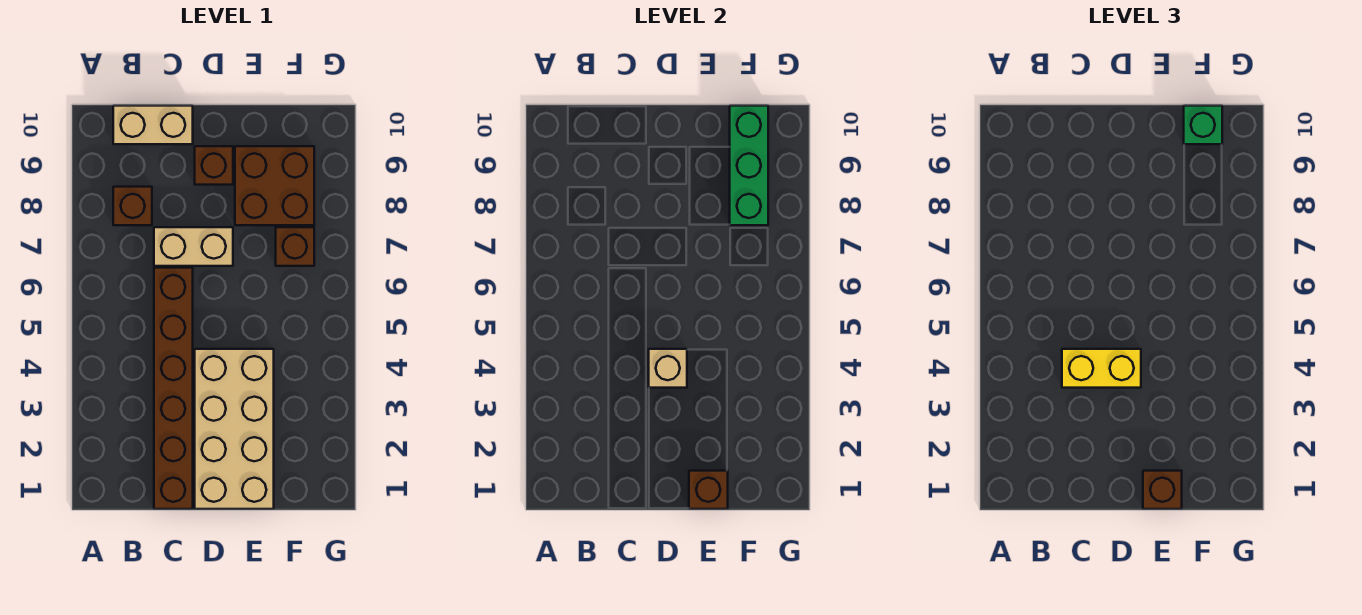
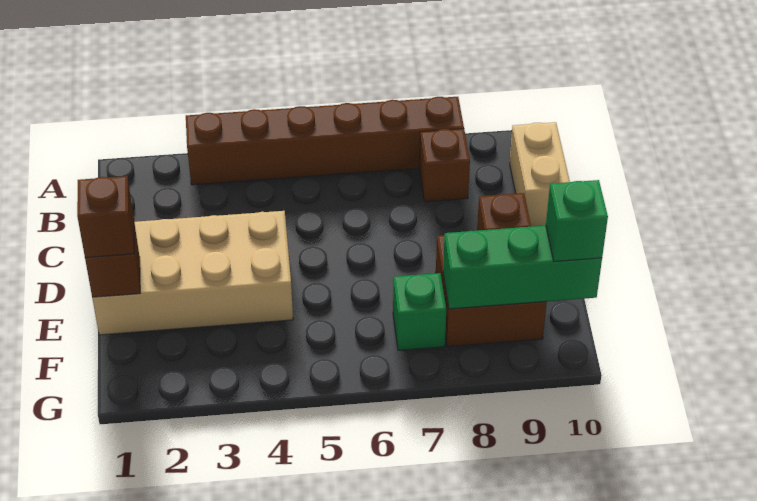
brown 1x6 brick [154,268,193,509] -> brown 1x6 brick moved to [186,97,464,185]
yellow 1x2 brick [1062,349,1141,388] -> none
tan 1x2 brick [154,227,233,266] -> none
tan 1x1 brick [649,349,687,388] -> none
brown 1x1 brick [276,227,314,266] -> green 1x1 brick [393,273,446,350]

